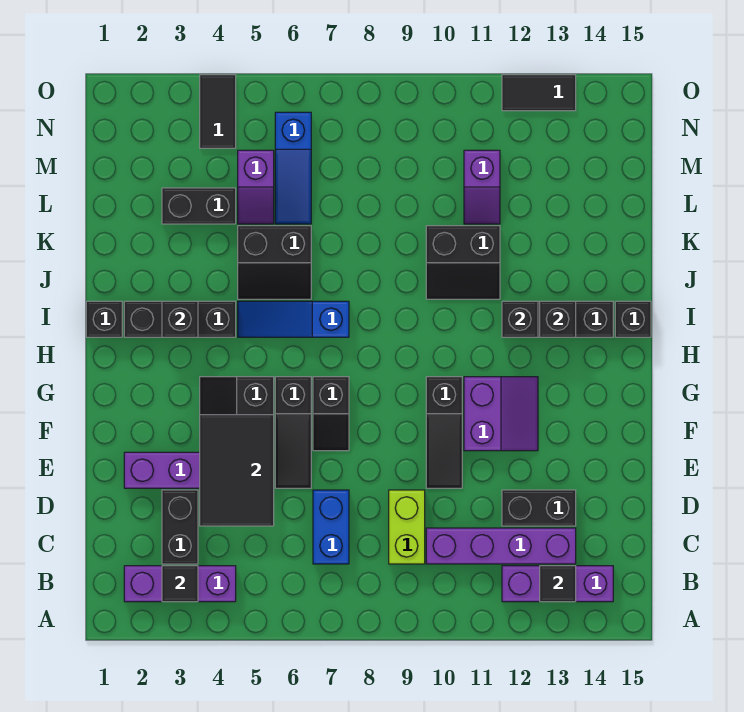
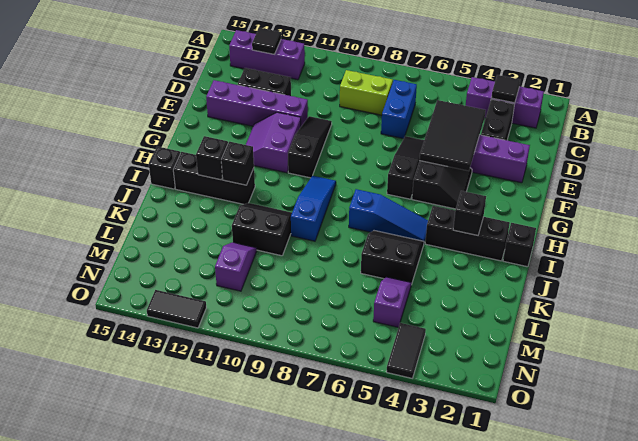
lime 1x2 brick [389,490,425,564] -> lime 1x2 brick turned to [340,70,393,115]
purple 1x4 brick [426,528,576,564] -> purple 1x4 brick moved to [206,80,308,126]
black 1x2 slope [313,377,349,451] -> none
black 1x2 brick [162,188,236,224] -> none
blue 1x3 slope [275,112,311,224] -> blue 1x3 slope moved to [291,176,336,241]

